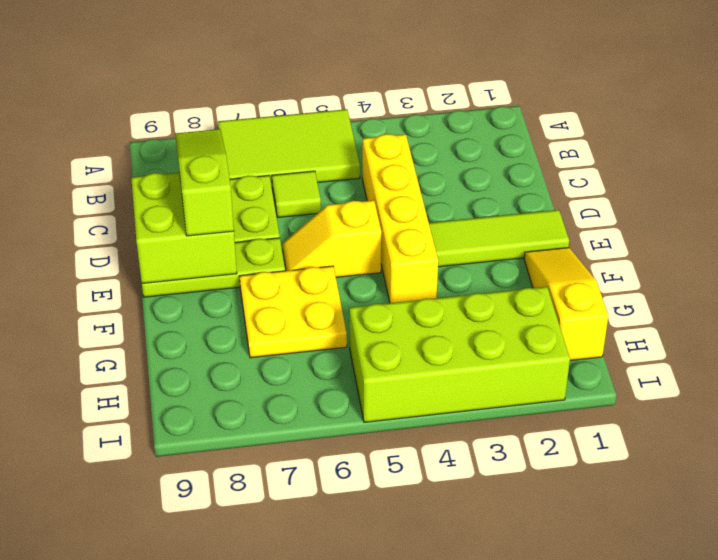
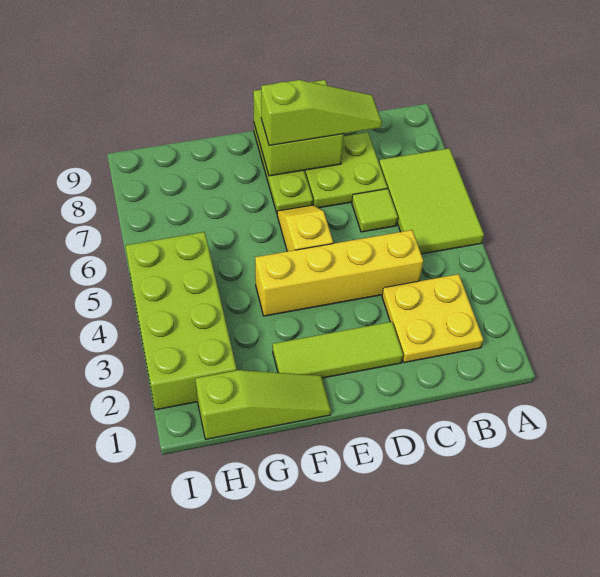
lime 1x3 tile [429,210,569,267] -> lime 1x3 tile turned to [273,322,403,378]
yellow 1x3 slope [524,248,608,361] -> lime 1x3 slope [195,370,331,439]
yellow 2x2 plate [240,266,347,358] -> yellow 2x2 plate moved to [382,274,483,363]

